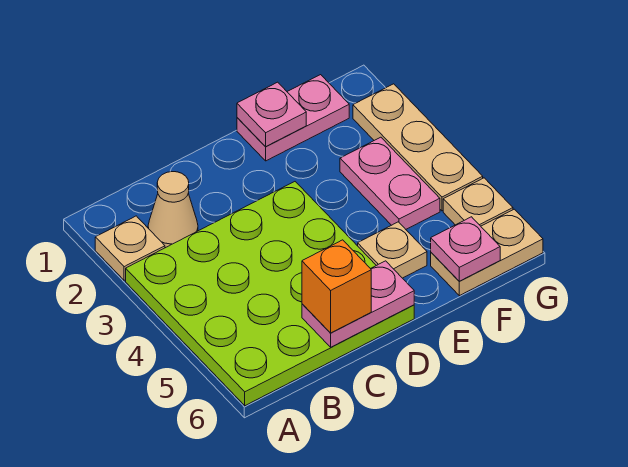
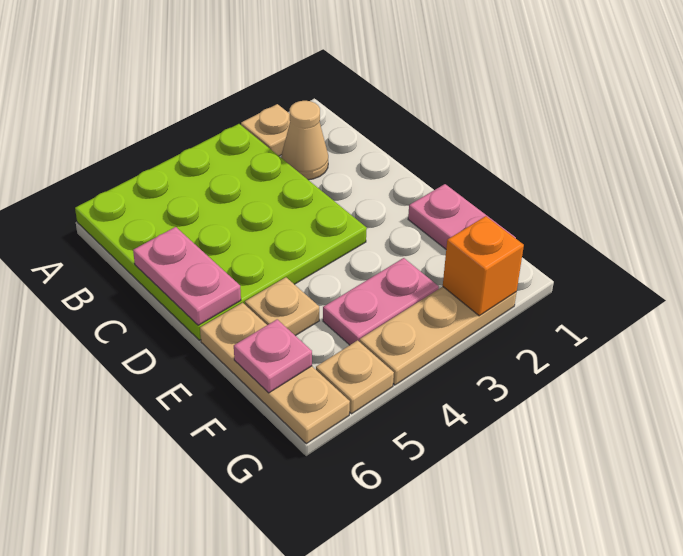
orange 1x1 brick [302,240,371,333] -> orange 1x1 brick moved to [443,216,524,316]
pink 1x1 plate [237,82,306,147] -> none
tan 1x2 plate [431,209,543,296] -> tan 1x3 plate [200,303,350,444]

